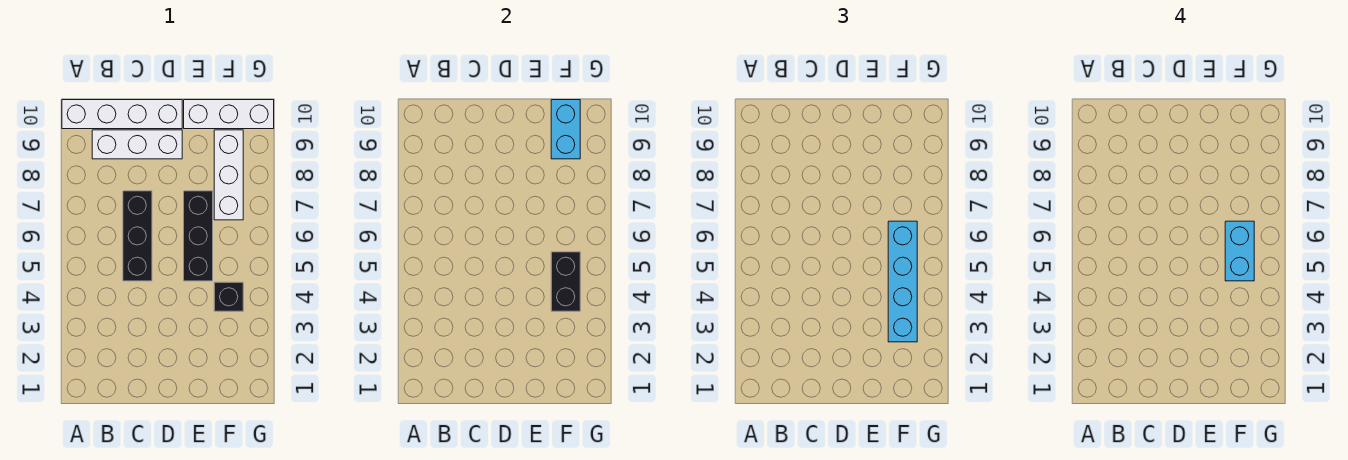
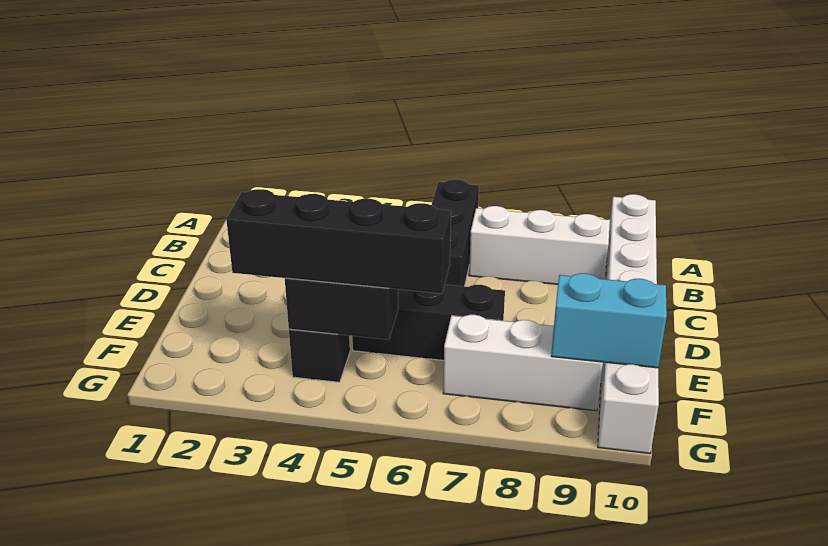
white 1x3 brick [92,130,182,159] -> white 1x3 brick turned to [469,206,610,284]
black 1x3 brick [123,191,152,281] -> black 1x3 brick turned to [432,179,479,286]
cyan 1x4 brick [888,221,917,342] -> black 1x4 brick [226,189,451,293]
cyan 1x2 brick [1225,221,1254,281] -> none

